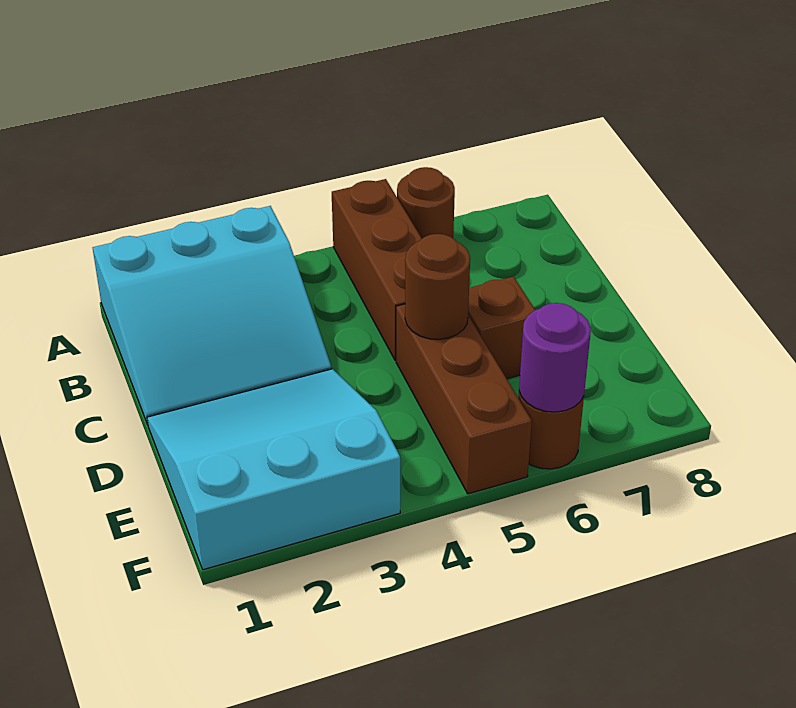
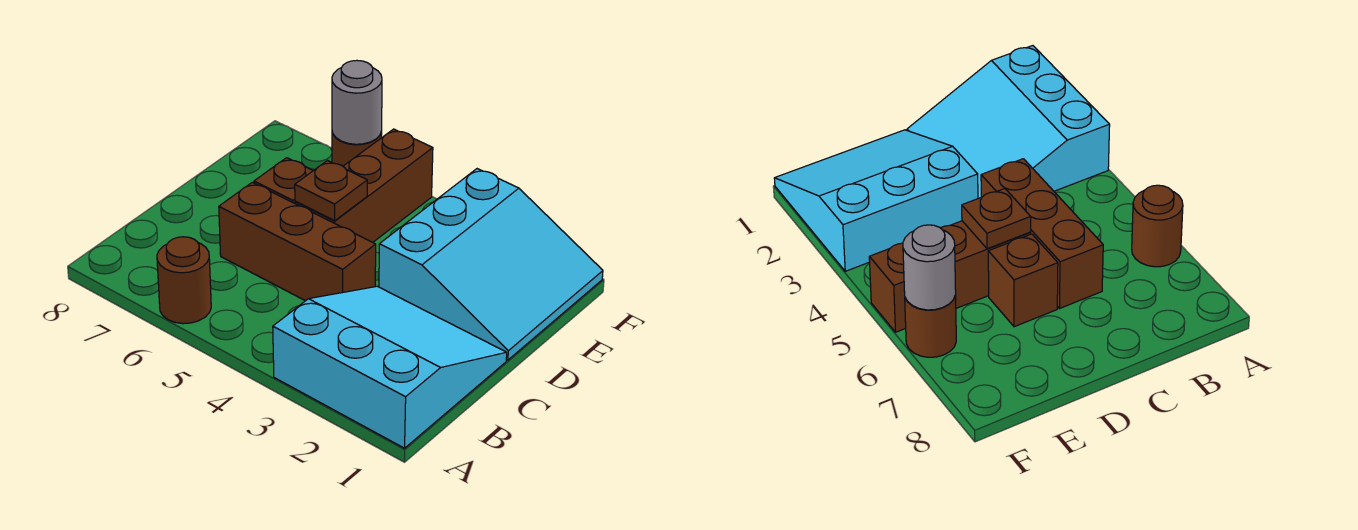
brown 1x3 brick [332,179,422,360] -> brown 1x3 brick turned to [219,182,376,301]
cyan 3x3 slope [147,369,400,570] -> cyan 3x3 slope turned to [379,169,603,360]
brown 1x1 round brick [405,234,470,339] -> brown 1x1 plate [295,161,367,221]
purple 1x1 round brick [519,303,591,412] -> grey 1x1 round brick [332,60,382,144]

